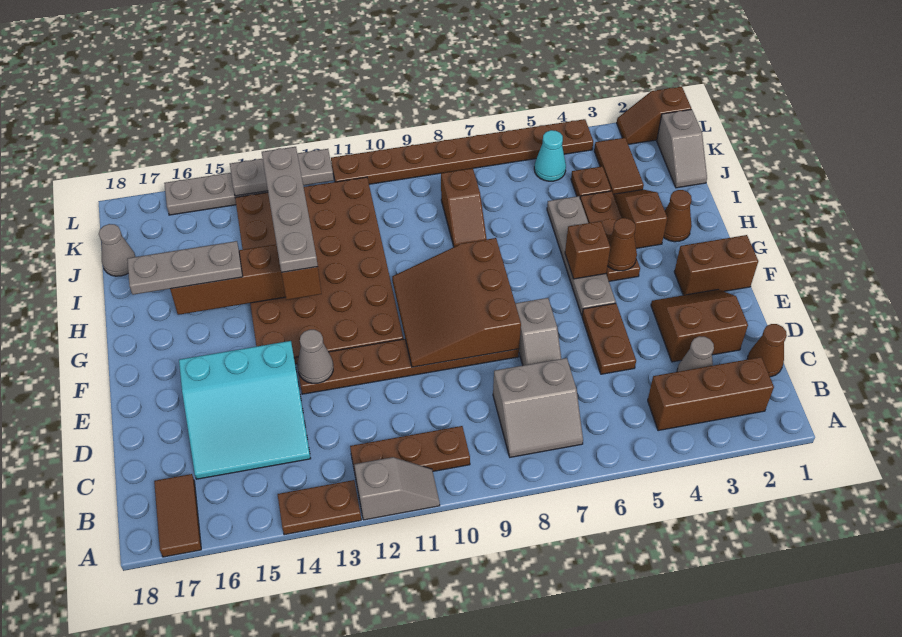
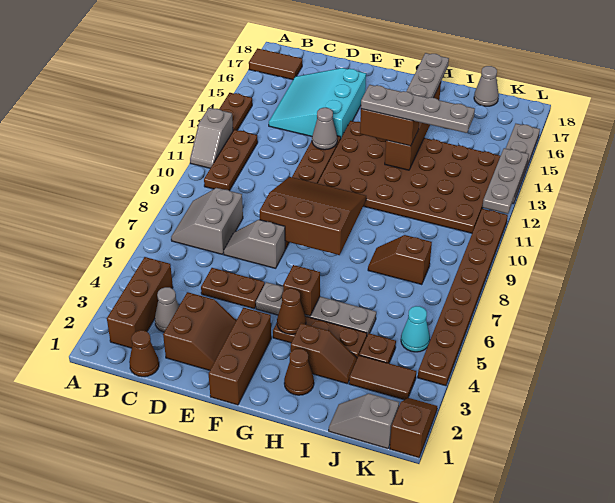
brown 1x2 brick [674,235,758,295] -> brown 1x3 brick [209,308,271,405]

